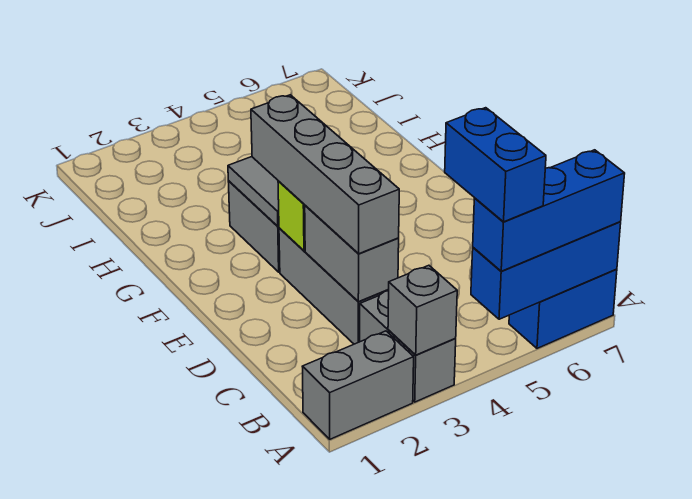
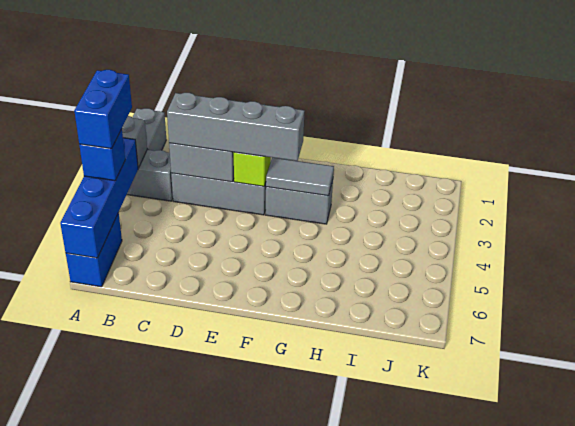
blue 1x3 brick [471,222,621,319] -> blue 1x4 brick [60,138,138,258]
blue 1x3 brick [473,150,625,271] -> blue 1x1 brick [79,129,125,181]
blue 1x2 brick [445,108,546,222] -> blue 1x2 brick turned to [74,70,132,149]

